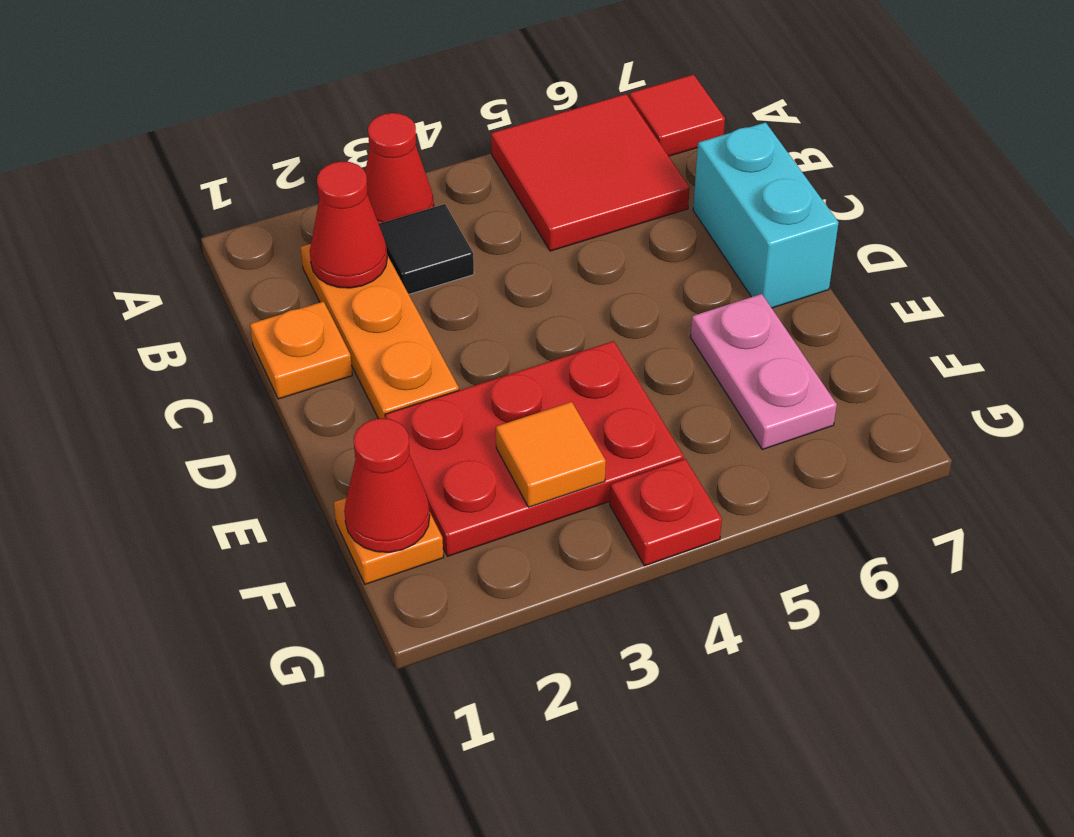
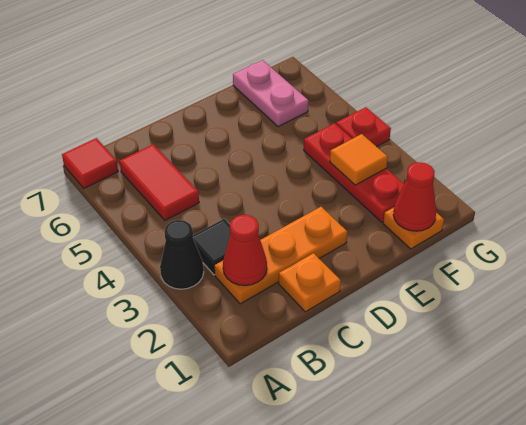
red 1x1 cone [365,113,434,224] -> black 1x1 cone [160,220,204,289]
red 2x2 tile [491,94,690,251] -> red 1x2 tile [120,144,199,220]
cyan 1x2 brick [693,122,839,308] -> none
red 2x3 plate [385,341,684,556] -> red 1x3 plate [304,123,404,222]
pink 1x2 plate [691,294,837,449] -> pink 1x2 plate turned to [233,60,309,127]

